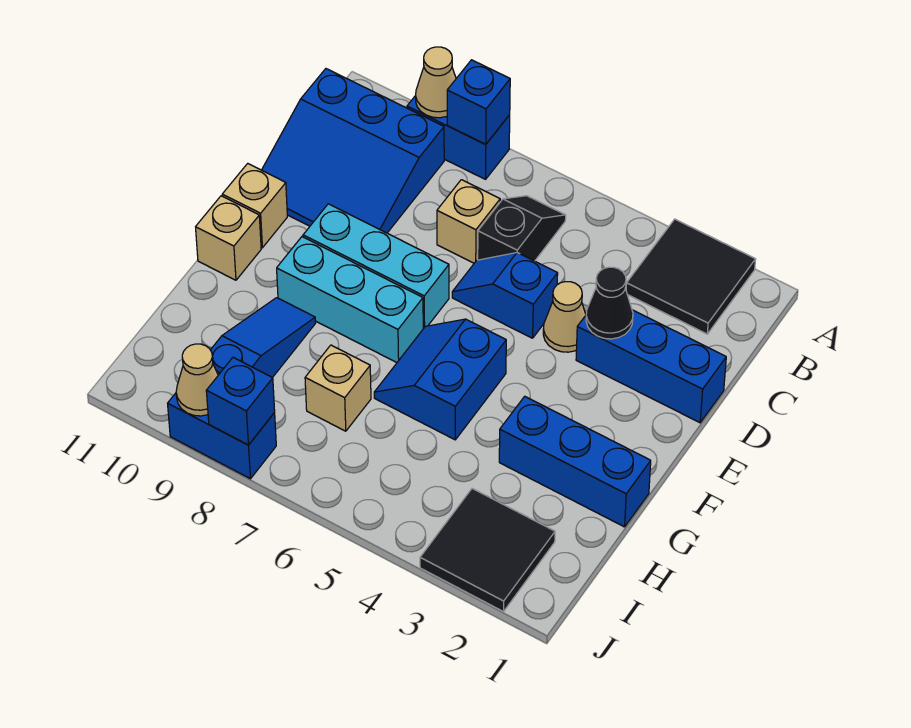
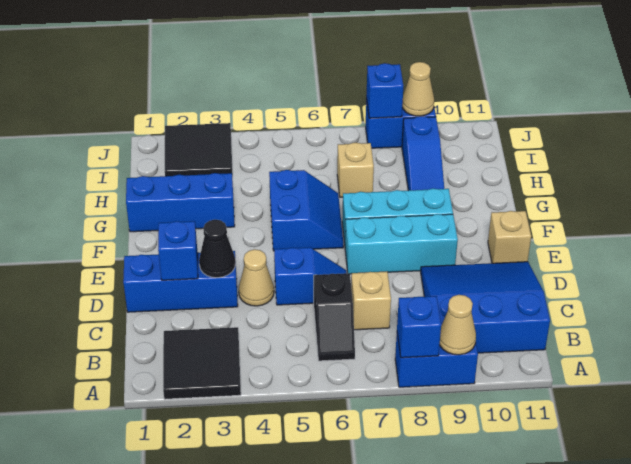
none -> blue 1x1 brick [158,221,198,280]
tan 1x1 brick [196,196,261,280] -> none

